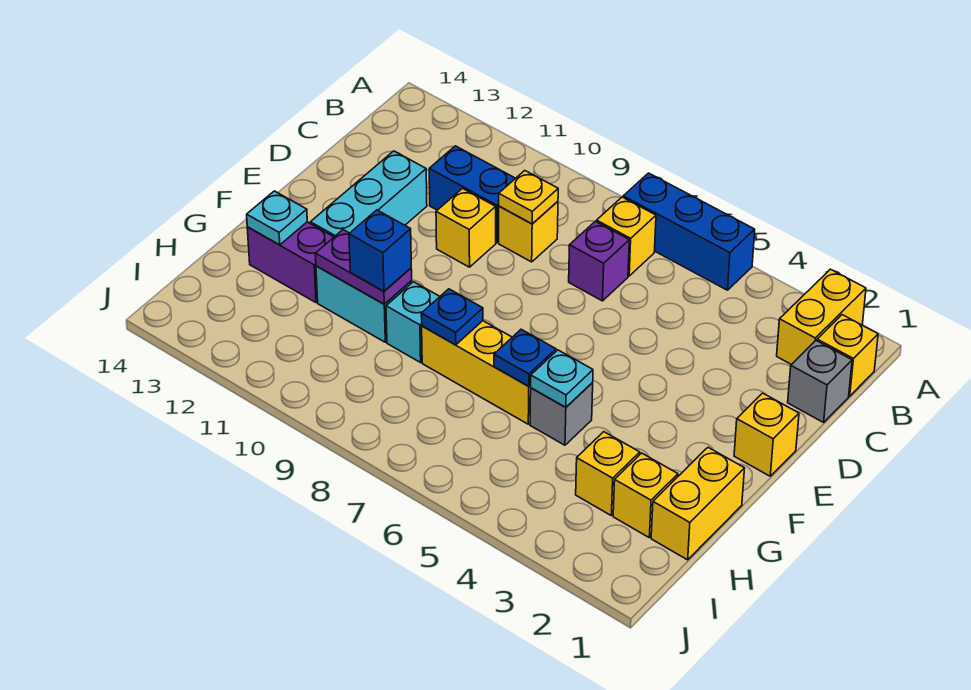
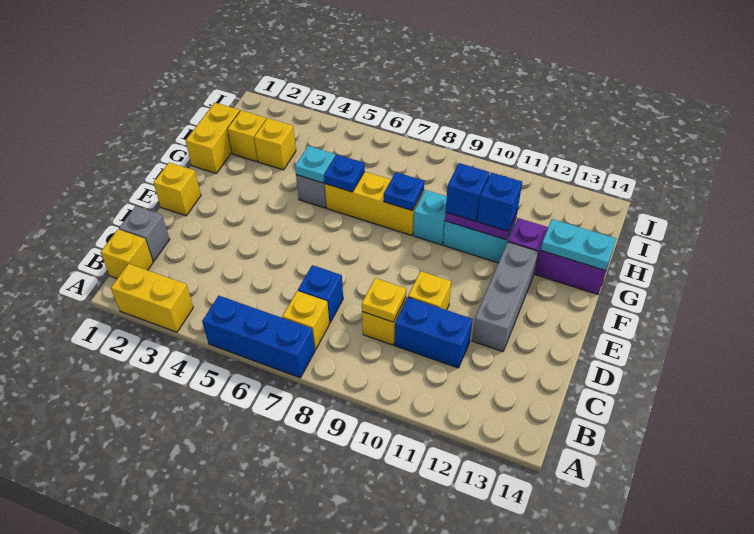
yellow 1x2 brick [777,269,866,365] -> yellow 1x2 brick turned to [111,264,193,332]
purple 1x1 brick [569,221,629,301] -> blue 1x1 brick [298,265,343,323]
cyan 1x3 brick [310,151,427,237] -> grey 1x3 brick [472,242,538,352]
none -> blue 1x1 brick [477,173,522,231]
purple 1x2 brick [247,222,334,302] -> purple 1x3 brick [508,218,611,294]
cyan 1x1 plate [247,191,307,245] -> cyan 1x2 plate [541,219,616,271]

